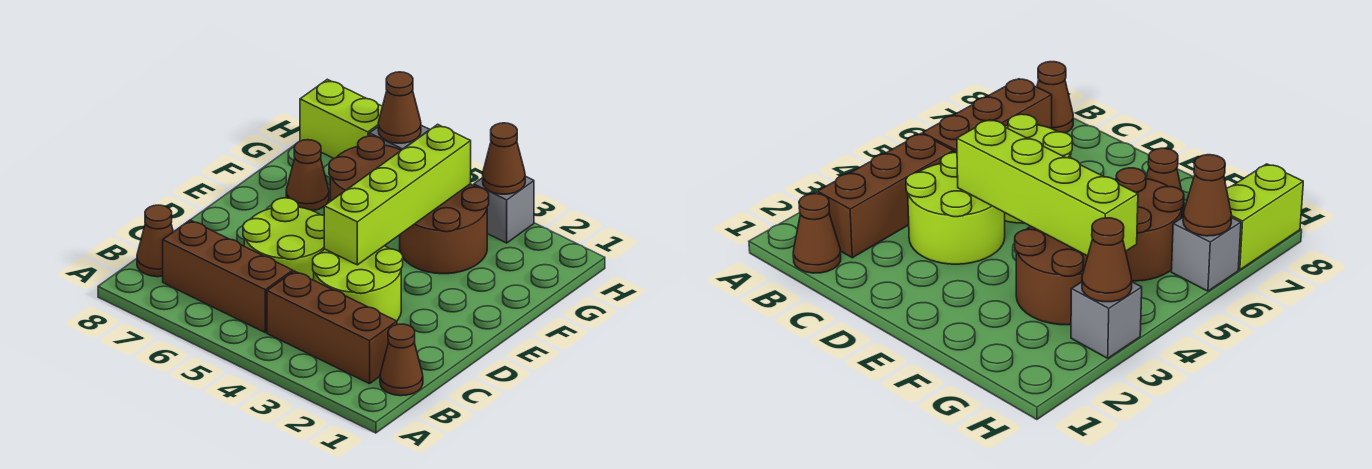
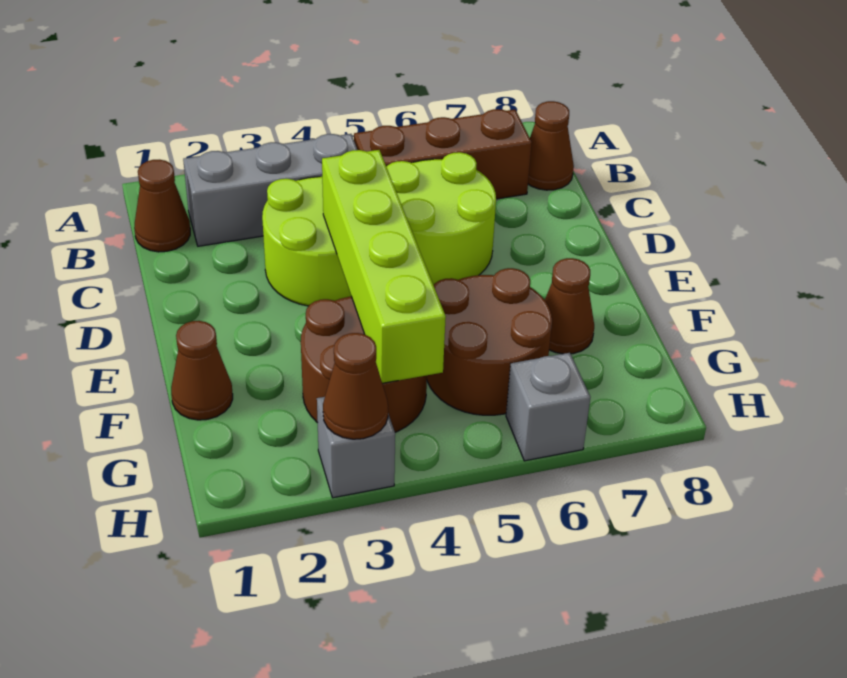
brown 1x3 brick [267,271,397,384] -> grey 1x3 brick [183,134,357,246]
brown 1x1 cone [378,72,421,143] -> brown 1x1 cone moved to [171,321,233,420]
lime 1x2 brick [300,79,383,159] -> none

